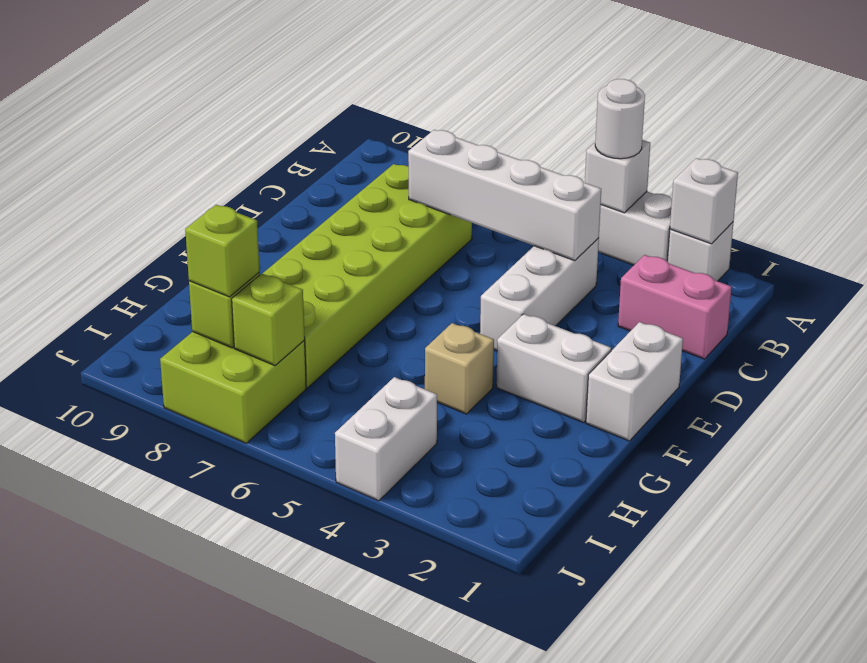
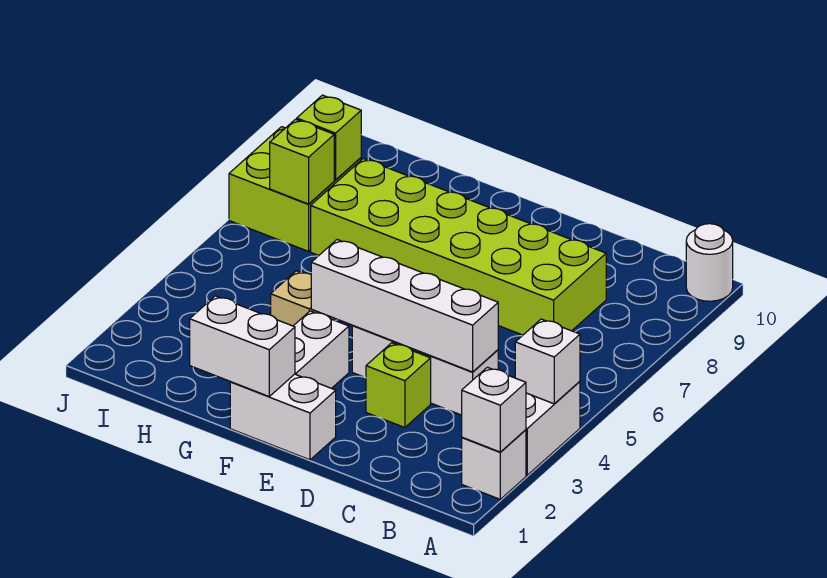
white 1x1 round brick [595,79,645,159] -> white 1x1 round brick moved to [686,224,733,301]
pink 1x2 brick [618,255,732,359] -> none
white 1x4 brick [408,130,601,261] -> white 1x4 brick turned to [311,240,498,372]
white 1x2 brick [335,377,437,501] -> white 1x2 brick moved to [190,296,295,396]
lime 1x1 brick [185,205,260,297] -> lime 1x1 brick moved to [366,343,431,428]

